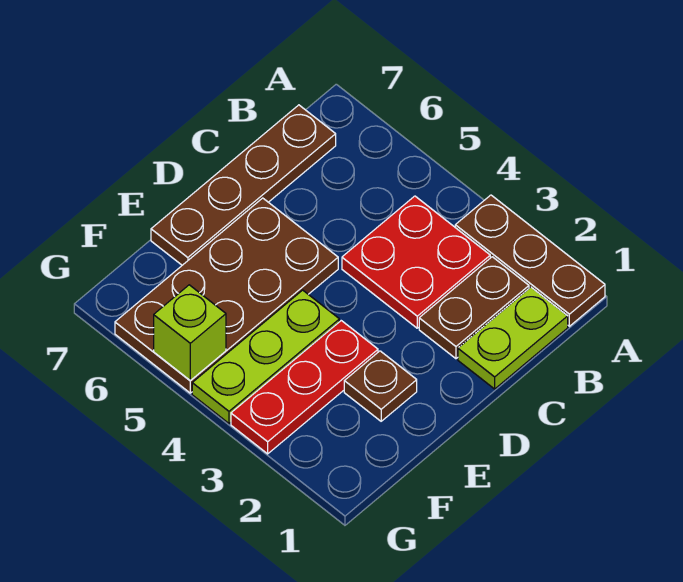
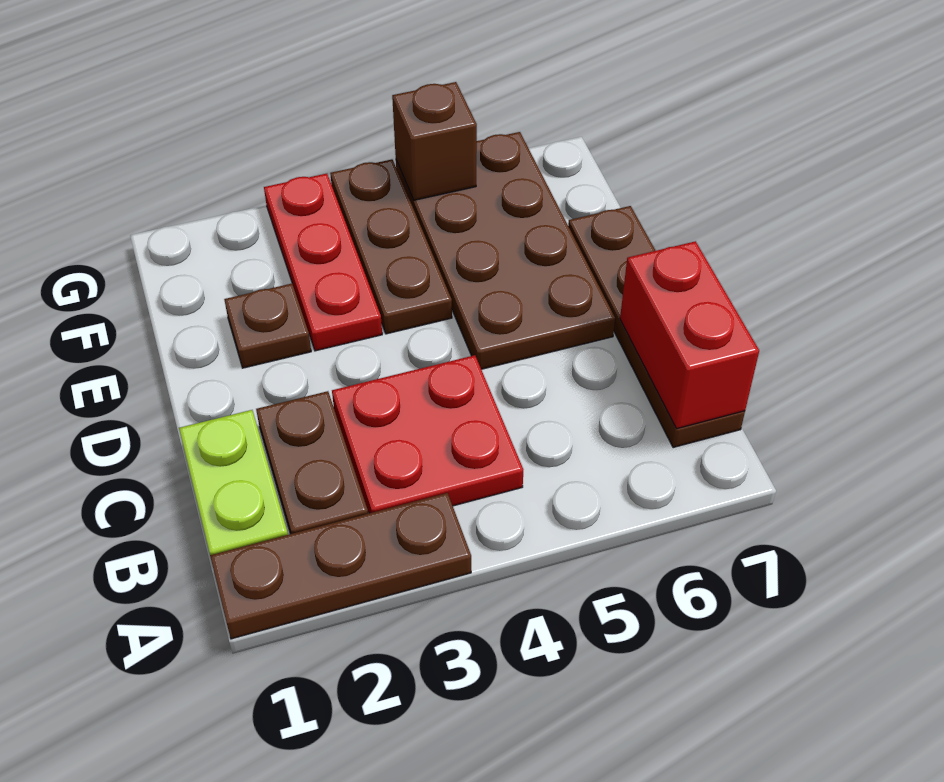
none -> red 1x2 brick [620,241,759,429]
lime 1x3 plate [192,290,339,423] -> brown 1x3 plate [330,159,452,334]
lime 1x1 brick [154,285,226,381] -> brown 1x1 brick [392,82,477,200]

